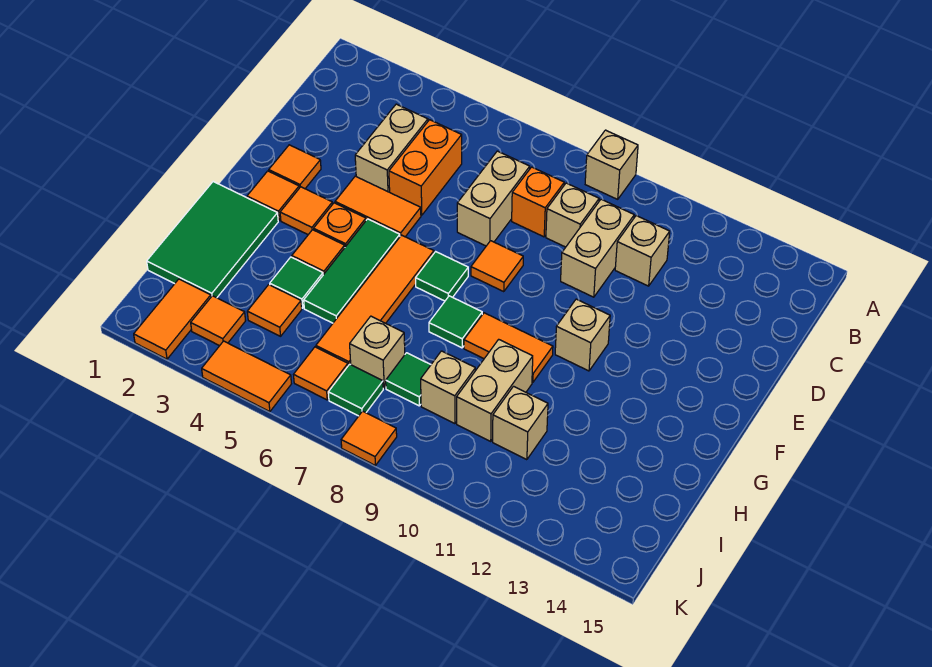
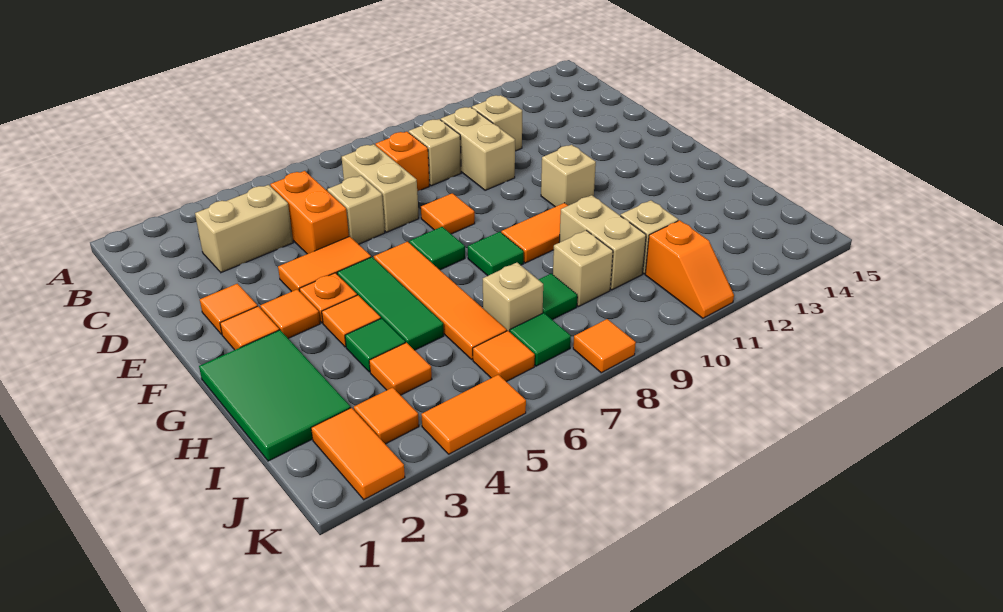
tan 1x1 brick [585,130,638,199] -> tan 1x1 brick moved to [327,176,385,244]
tan 1x2 brick [355,104,428,192] -> tan 1x2 brick turned to [195,185,293,273]
none -> orange 1x2 slope [645,220,734,318]

